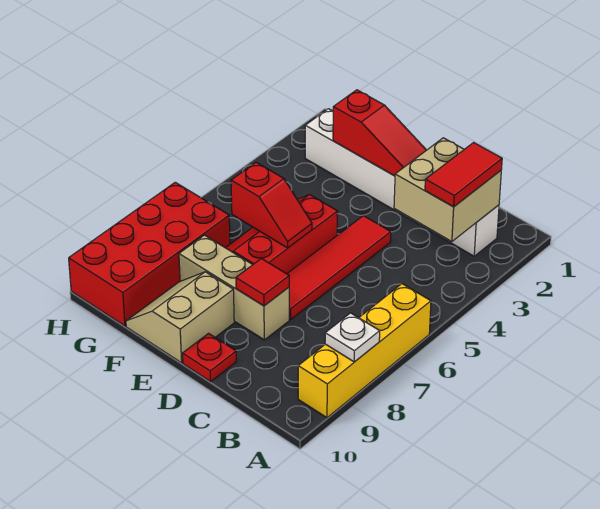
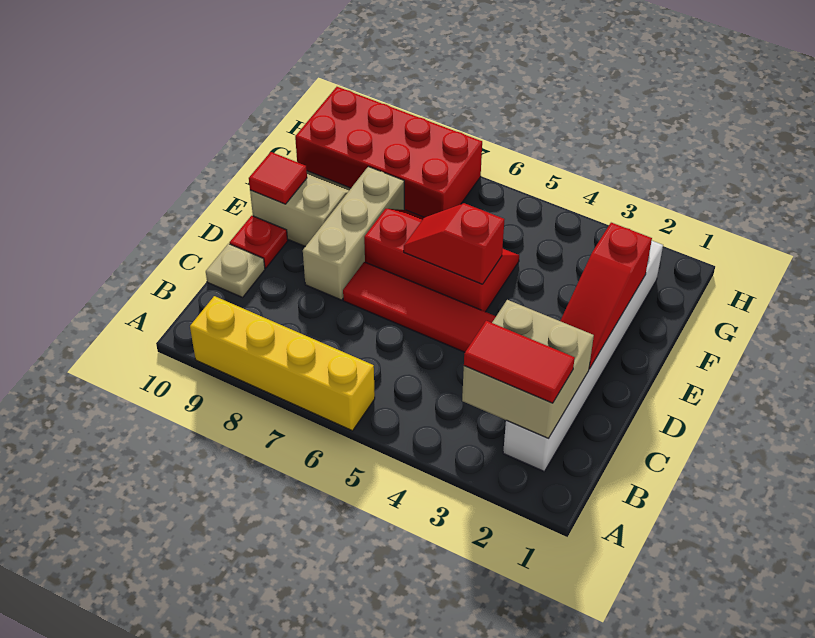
white 1x1 plate [325,313,380,362] -> none
none -> tan 1x1 plate [206,244,265,297]
red 1x1 tile [236,259,289,306] -> red 1x1 tile moved to [249,152,307,204]
red 1x2 slope [231,162,312,248] -> red 1x2 slope turned to [404,203,504,284]

